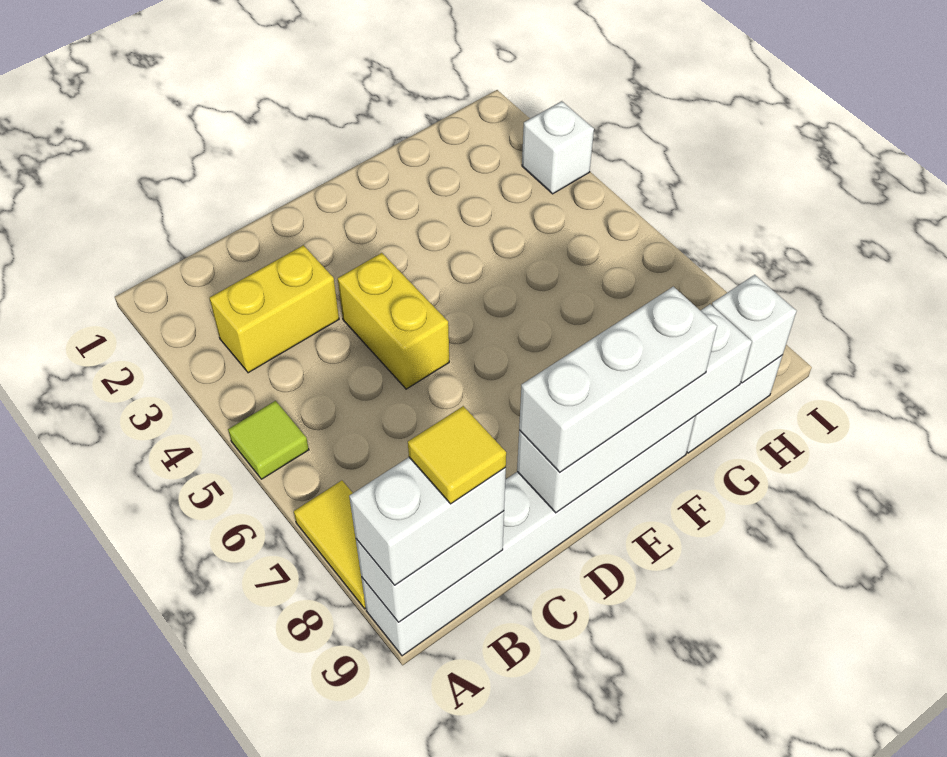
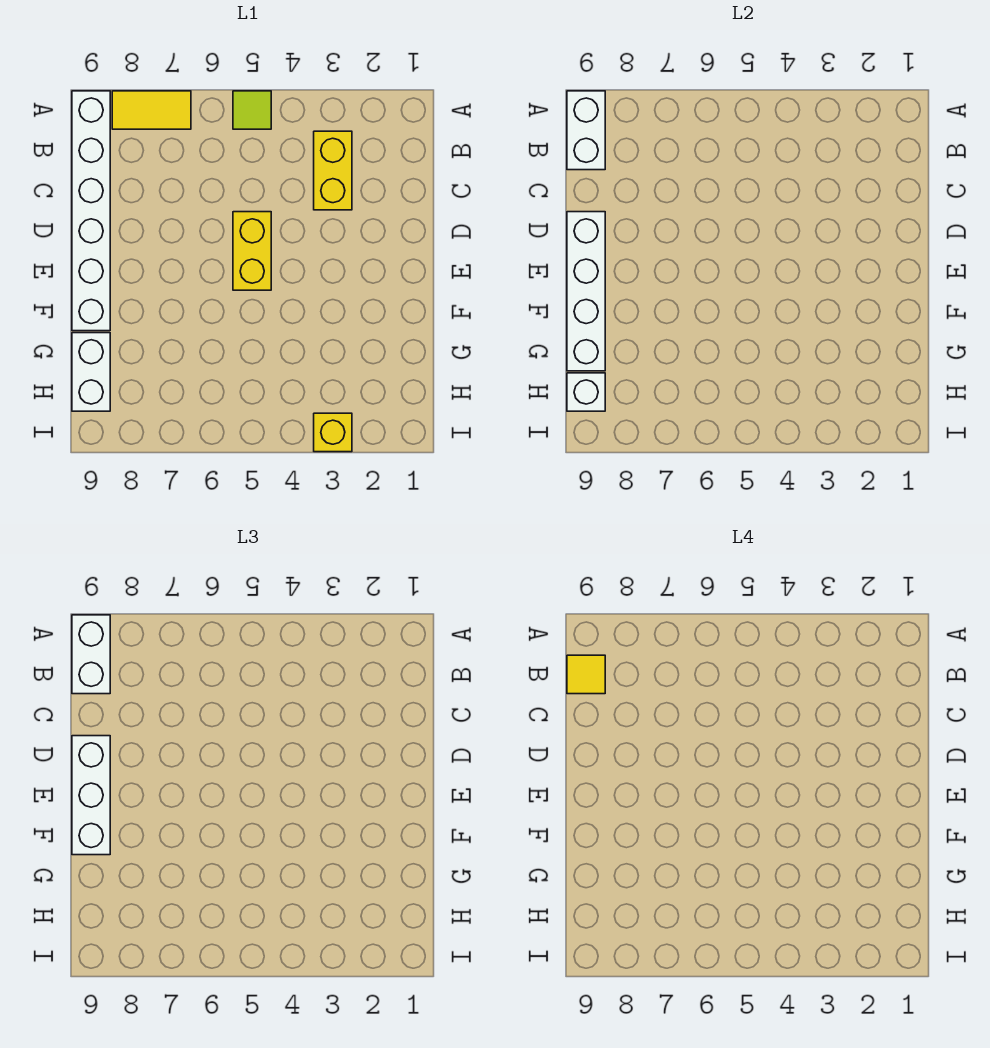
yellow 1x2 brick [338,253,449,389] -> yellow 1x2 brick turned to [233,212,271,290]
white 1x1 brick [522,101,594,194] -> yellow 1x1 brick [314,413,352,452]

